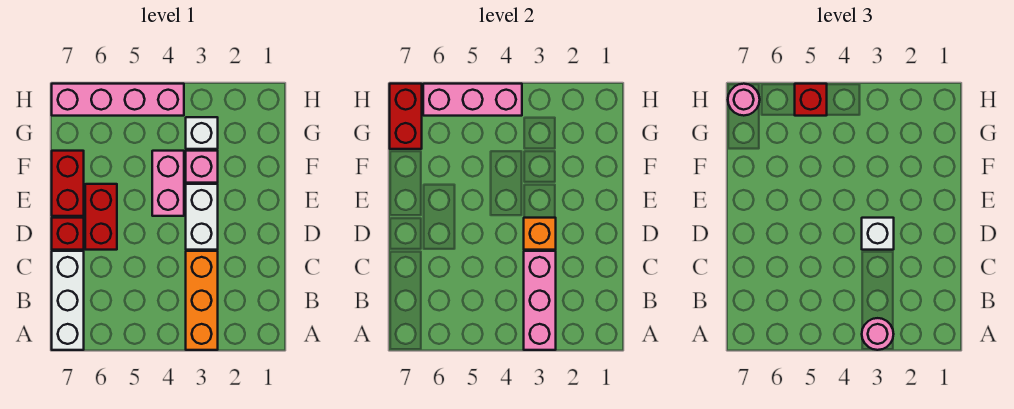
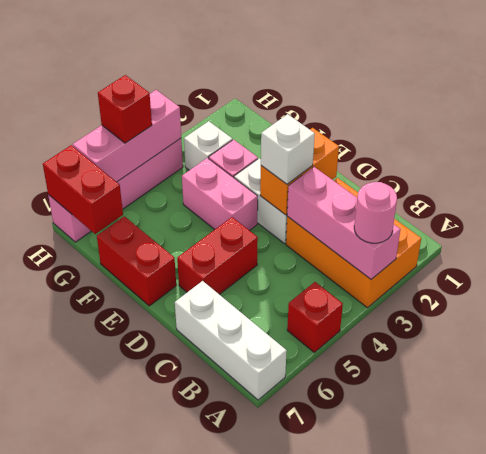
orange 1x3 brick [186,251,218,350] -> orange 2x3 brick [286,178,421,308]
orange 1x1 brick [524,218,556,250] -> orange 1x2 brick [260,128,339,215]
red 1x2 brick [85,184,117,250] -> red 1x2 brick turned to [177,217,258,294]
red 1x1 brick [52,218,84,250] -> red 1x1 brick moved to [287,282,343,352]
pink 1x1 round brick [728,84,760,116] -> none

